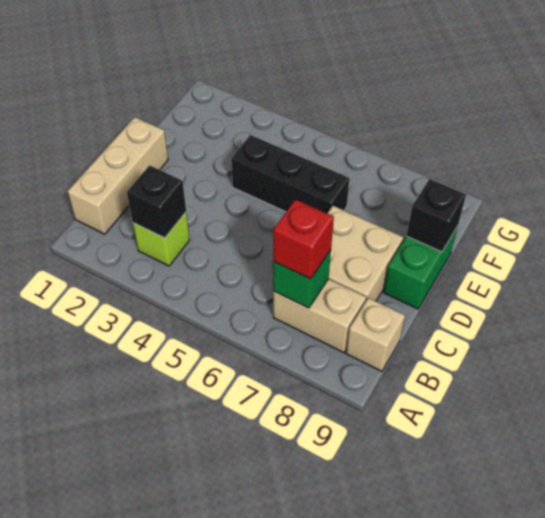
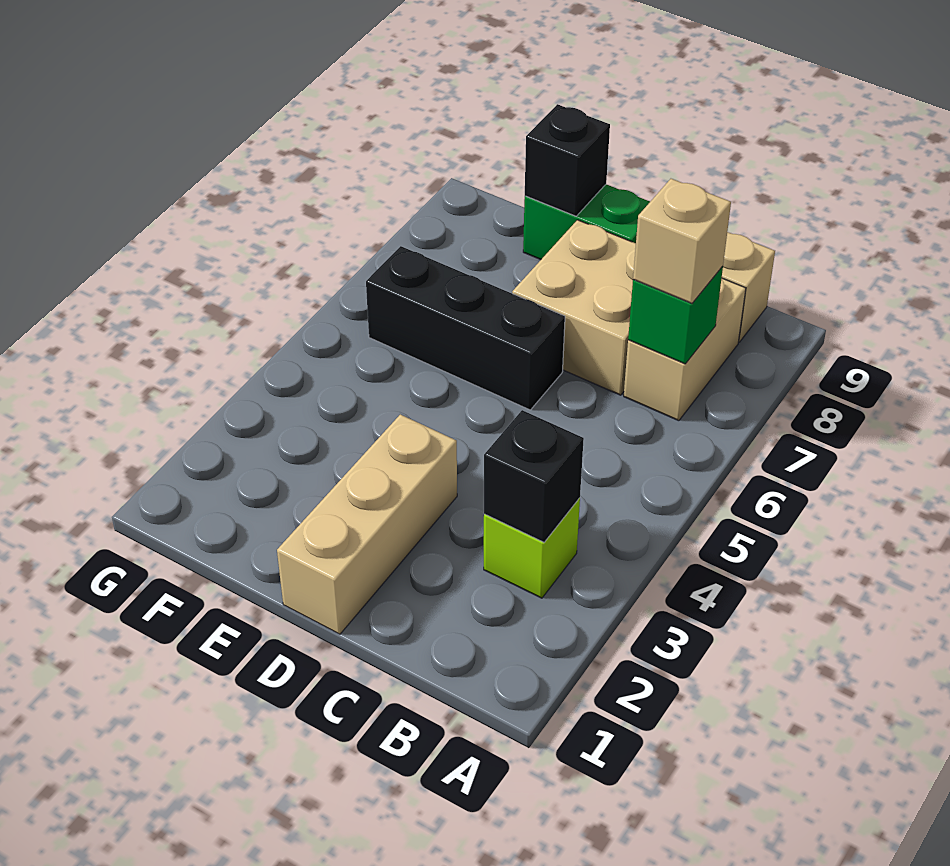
tan 1x3 brick [68,117,168,234] -> tan 1x3 brick turned to [277,414,457,634]
red 1x1 brick [273,199,334,279] -> tan 1x1 brick [633,179,731,303]
black 1x3 brick [231,135,350,213] -> black 1x3 brick turned to [366,246,565,410]

